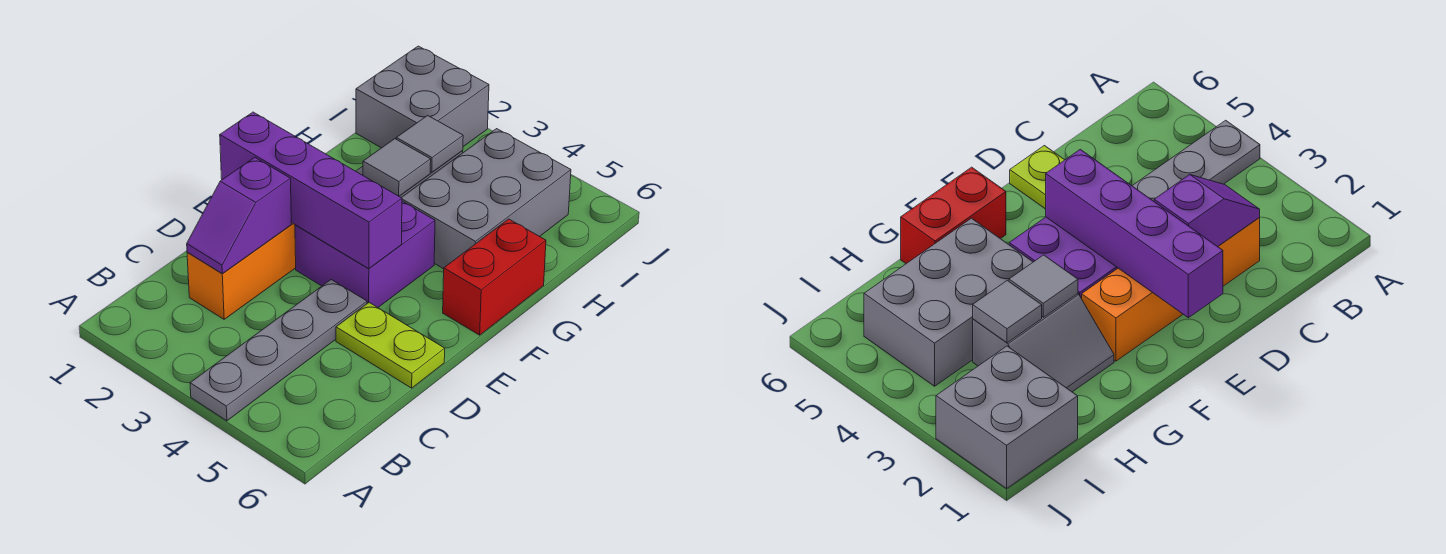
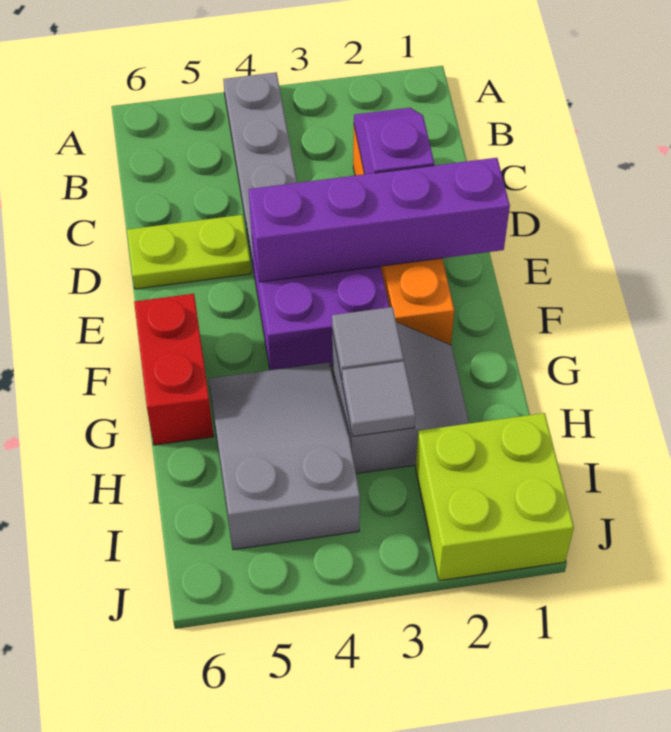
grey 2x3 brick [401,129,571,269] -> grey 2x3 slope [209,362,360,550]
grey 2x2 brick [356,46,489,148] -> lime 2x2 brick [415,413,574,581]

